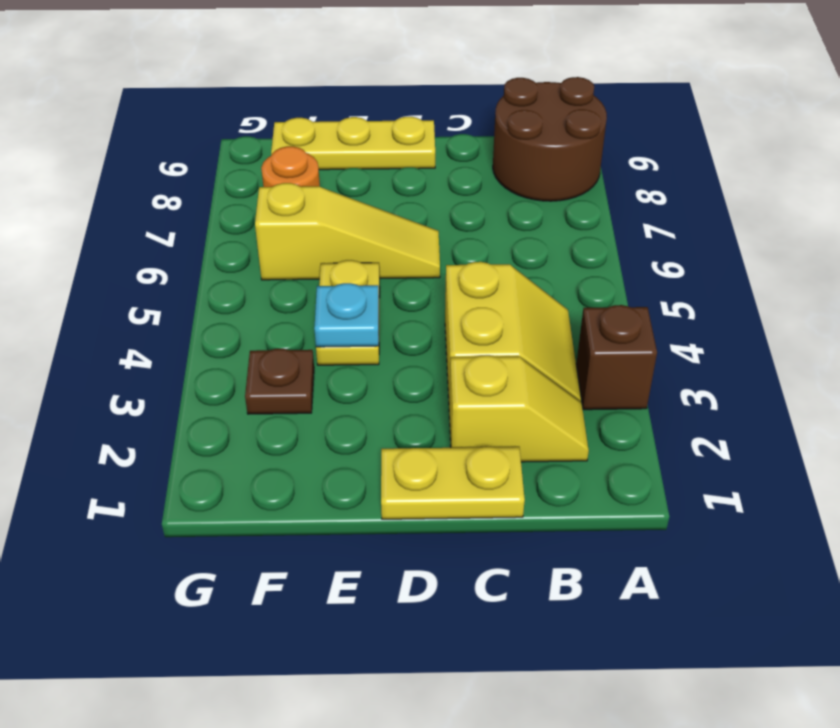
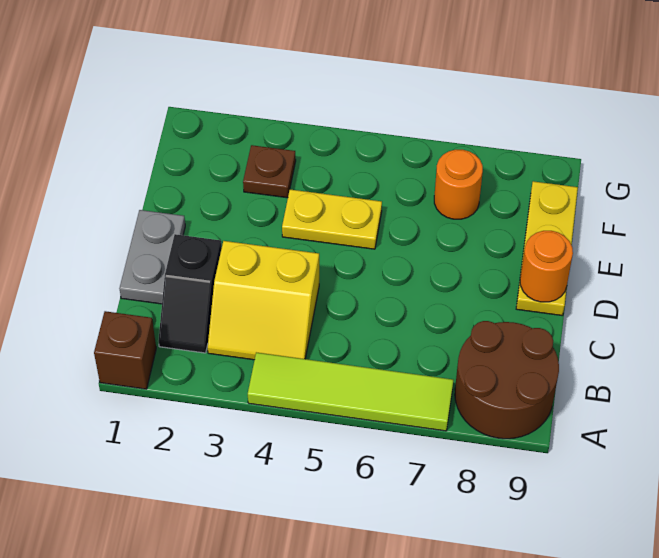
brown 1x1 brick [576,305,657,410] -> brown 1x1 brick moved to [94,311,156,389]
none -> lime 1x4 tile [248,352,453,431]
yellow 1x2 slope [449,355,589,462] -> black 1x2 slope [158,234,222,353]
yellow 1x2 plate [381,447,525,519] -> grey 1x2 plate [119,210,185,304]
yellow 1x3 slope [255,183,440,280] -> none
none -> orange 1x1 round brick [520,231,573,302]
cyan 1x1 plate [314,283,379,347] -> none

